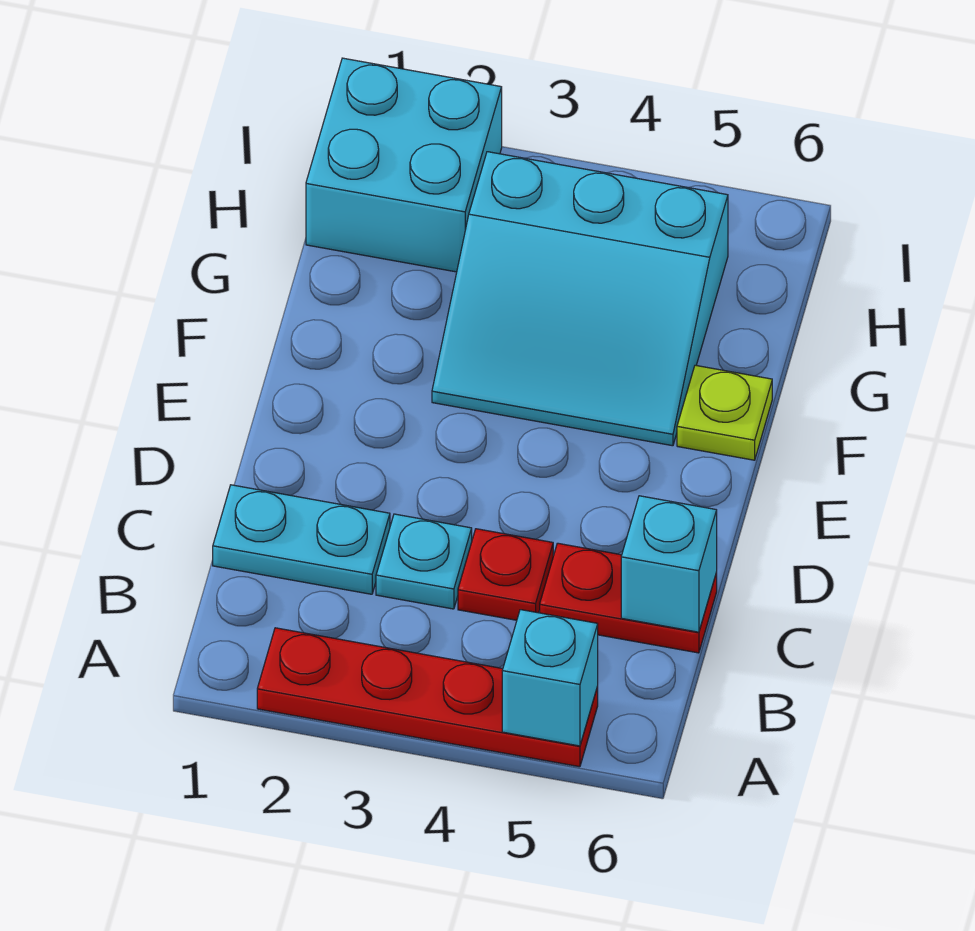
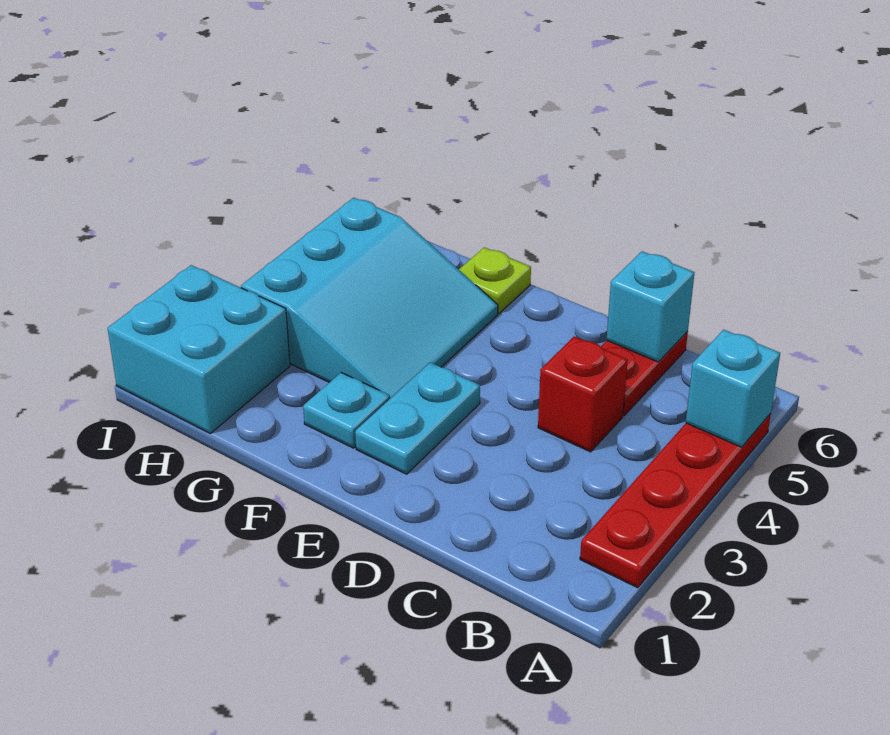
cyan 1x2 plate [213,485,390,594] -> cyan 1x2 plate moved to [355,362,480,474]
cyan 1x1 plate [376,514,472,609] -> cyan 1x1 plate moved to [303,373,390,448]
red 1x1 plate [458,529,553,620] -> red 1x1 brick [538,336,628,452]

